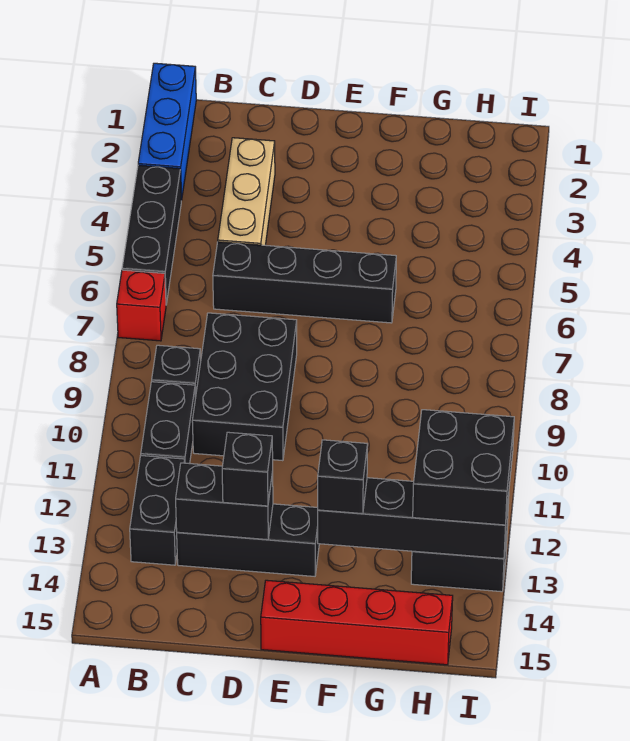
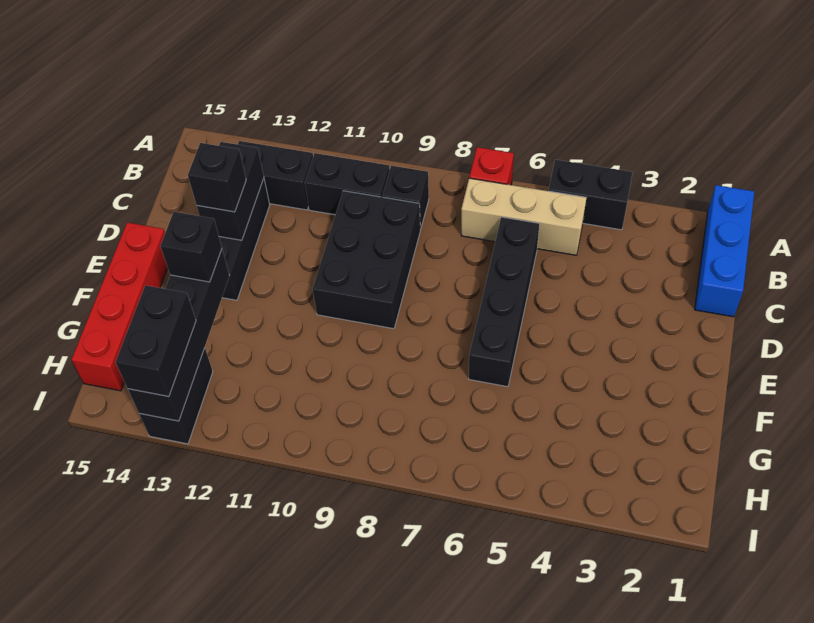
blue 1x3 brick [138,63,196,200] -> blue 1x3 brick turned to [695,185,754,317]
black 1x3 brick [122,165,181,304] -> black 1x2 brick [549,160,633,230]
tan 1x3 brick [218,138,275,245] -> tan 1x3 brick moved to [461,178,586,255]
black 2x3 brick [192,313,297,461] -> black 2x3 brick turned to [313,191,420,329]
black 2x2 brick [413,410,514,525] -> black 1x2 brick [116,285,196,397]

